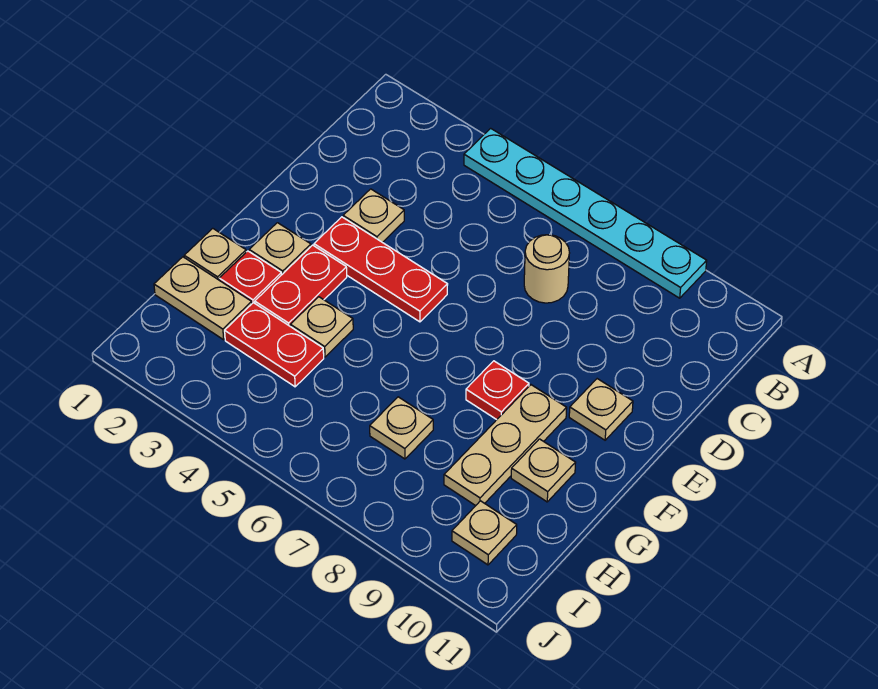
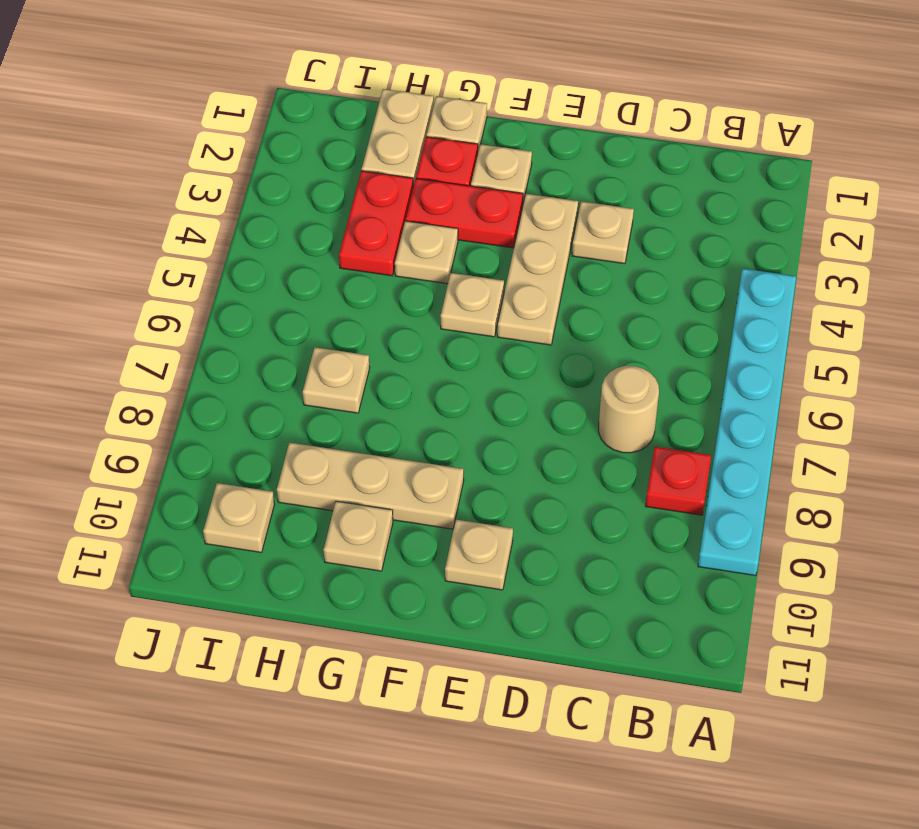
red 1x3 plate [314,217,448,322] -> tan 1x3 plate [497,194,578,345]
none -> tan 1x1 plate [440,273,504,337]
red 1x1 plate [466,361,529,420] -> red 1x1 plate moved to [645,447,711,515]

